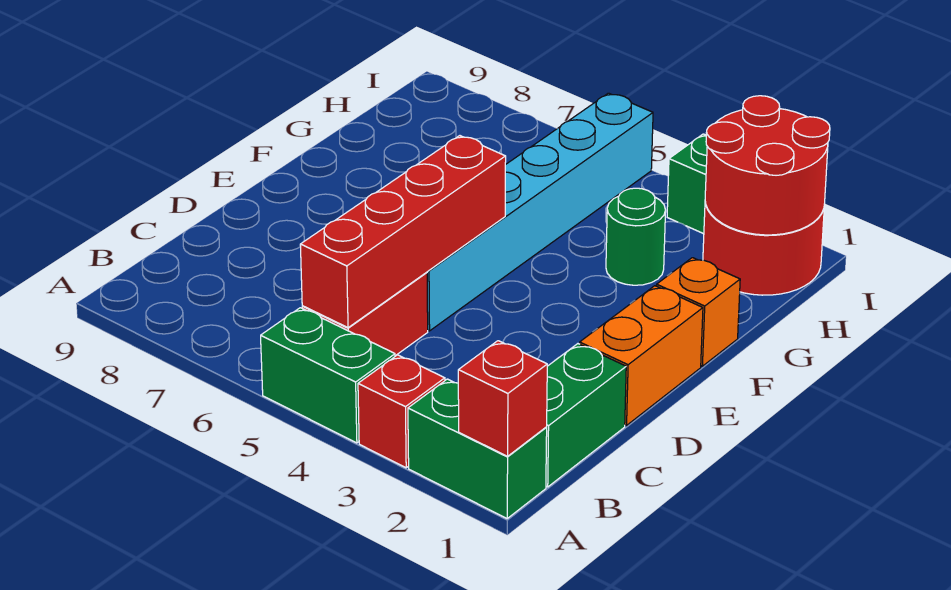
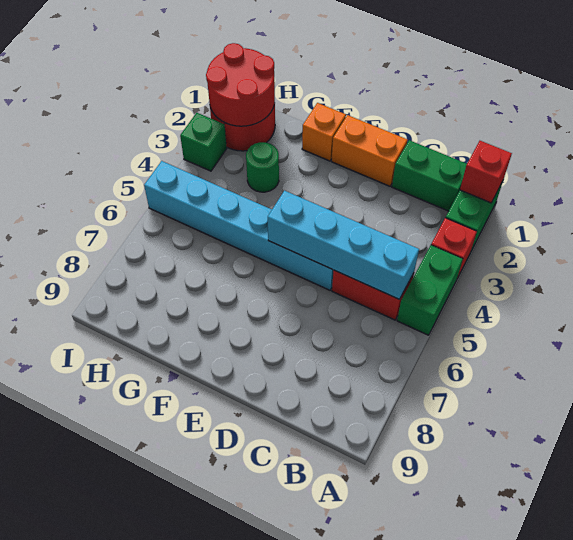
red 1x4 brick [300,136,506,328] -> cyan 1x4 brick [268,191,419,299]

